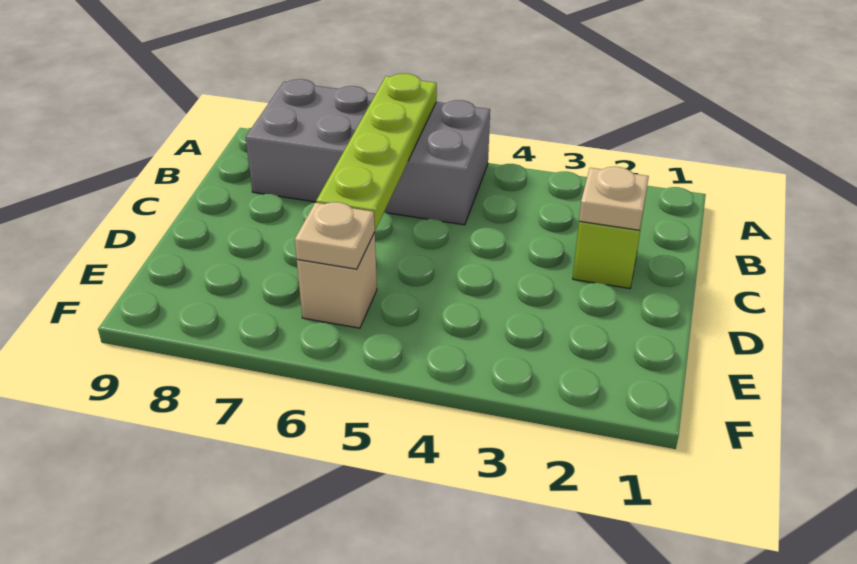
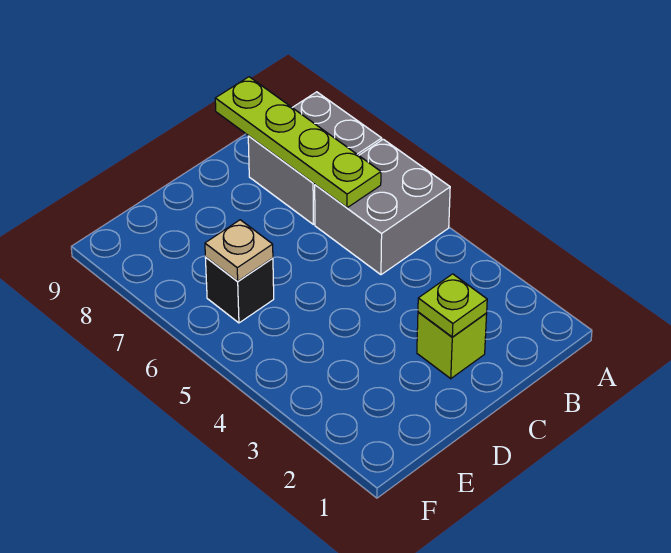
lime 1x4 plate [316,74,437,230] -> lime 1x4 plate turned to [215,77,381,208]
tan 1x1 plate [579,167,649,230] -> lime 1x1 plate [418,274,487,337]
tan 1x1 brick [297,232,377,328] -> black 1x1 brick [205,257,274,323]

